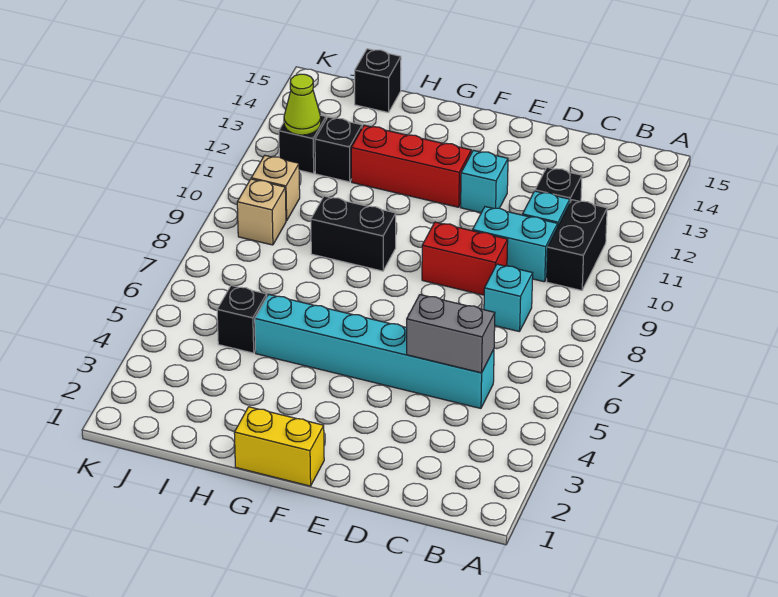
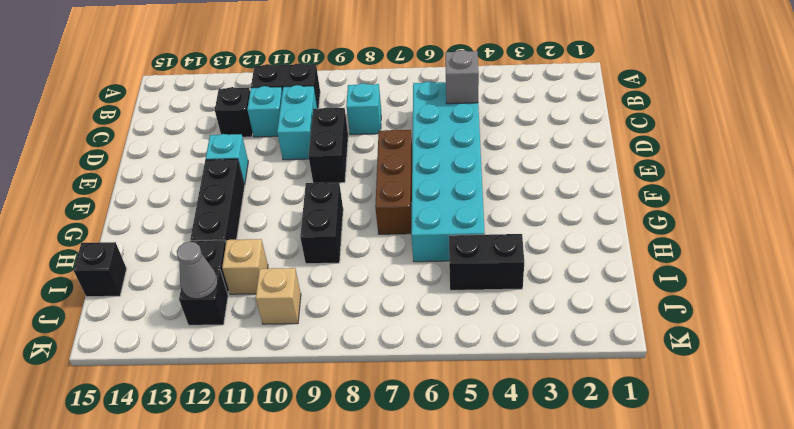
cyan 1x6 brick [255,294,494,408] -> cyan 2x6 brick [411,81,484,262]
grey 1x2 brick [407,295,495,373] -> grey 1x1 brick [445,50,479,104]
red 1x2 brick [422,222,508,295] -> black 1x2 brick [308,107,348,183]
none -> brown 1x3 brick [375,129,412,234]
yellow 1x2 brick [234,407,324,486] -> none
red 1x3 brick [351,125,471,207] -> black 1x3 brick [190,159,245,242]
black 1x1 brick [217,286,267,353] -> black 1x2 brick [449,234,524,290]
tan 1x1 brick [237,179,286,245] -> tan 1x1 brick moved to [222,239,268,294]
lime 1x1 cone [284,74,321,135] -> grey 1x1 cone [177,242,218,299]

